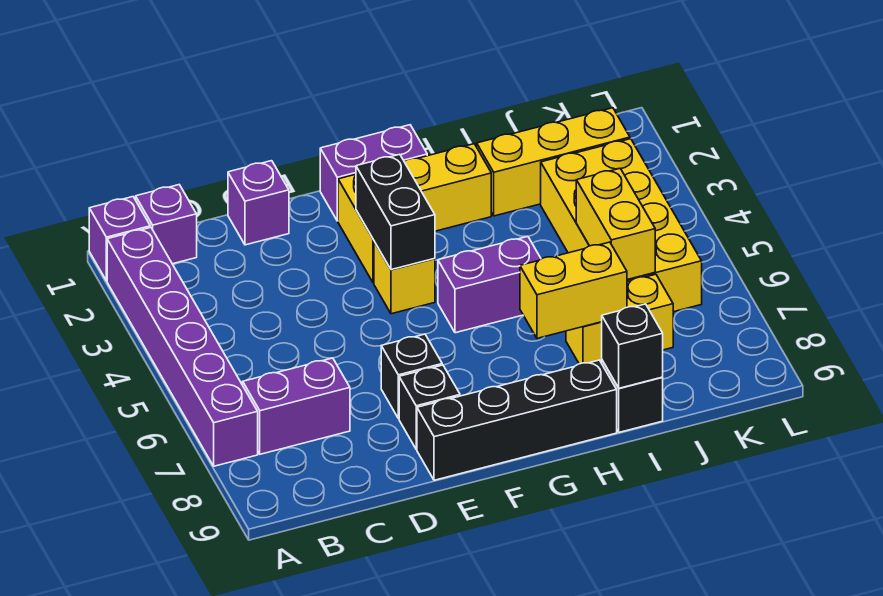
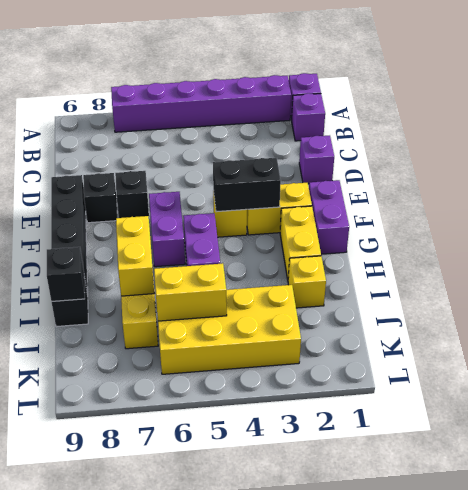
purple 1x2 brick [243,358,350,454] -> purple 1x2 brick moved to [149,192,185,267]
yellow 1x3 brick [477,108,630,216] -> yellow 1x1 brick [288,256,326,308]

